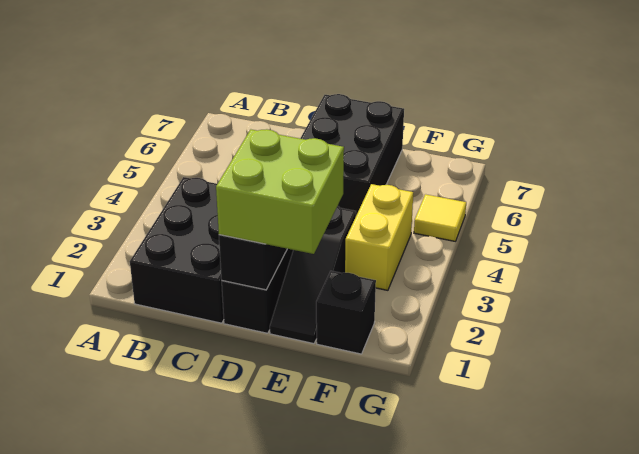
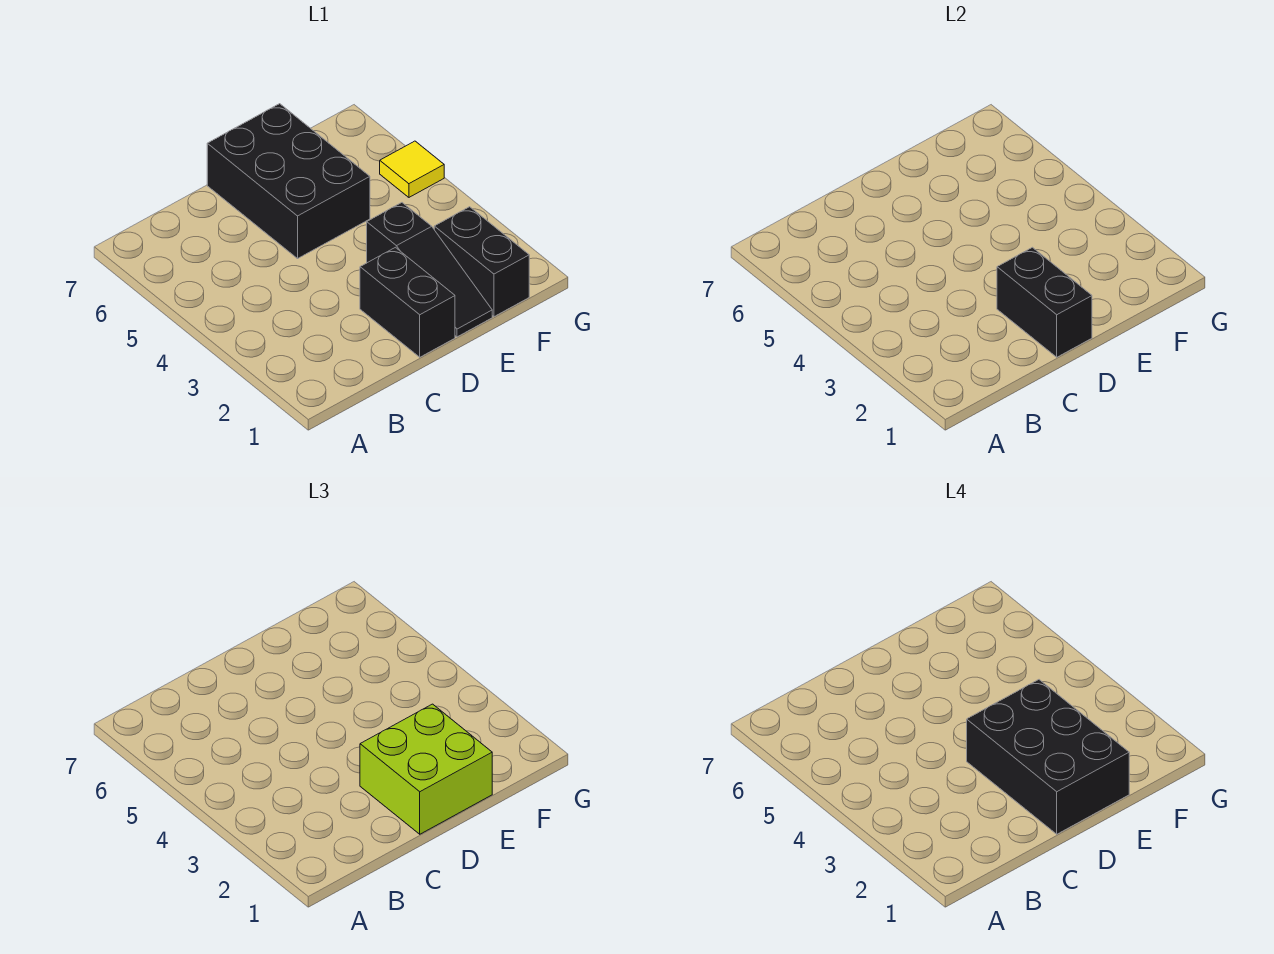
black 2x3 brick [130,177,224,323] -> black 2x3 brick moved to [967,680,1129,834]
black 1x1 brick [316,271,376,354] -> black 1x2 brick [434,207,529,317]
yellow 1x2 brick [345,184,413,290] -> none

